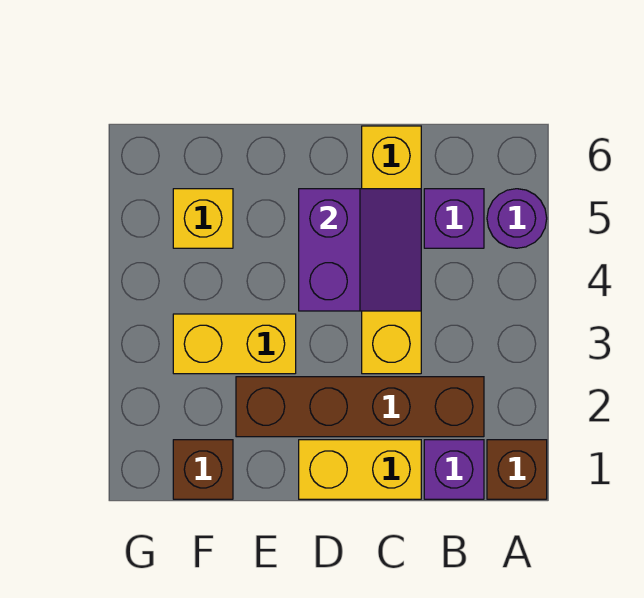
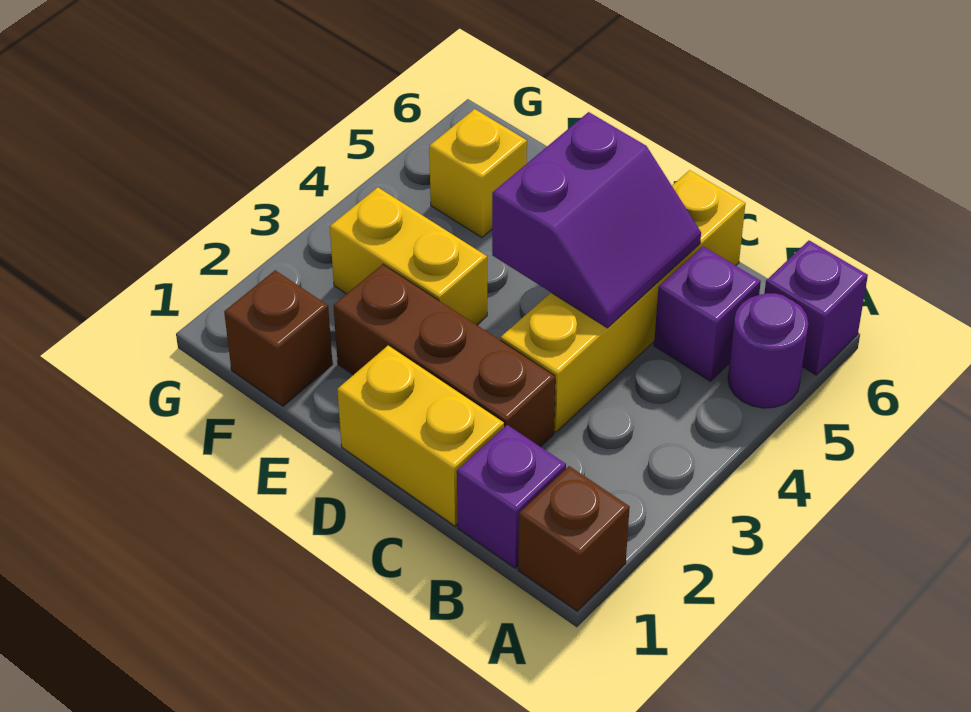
none -> purple 1x1 brick [764,241,868,375]
brown 1x4 brick [236,377,484,437] -> brown 1x3 brick [333,264,555,447]

